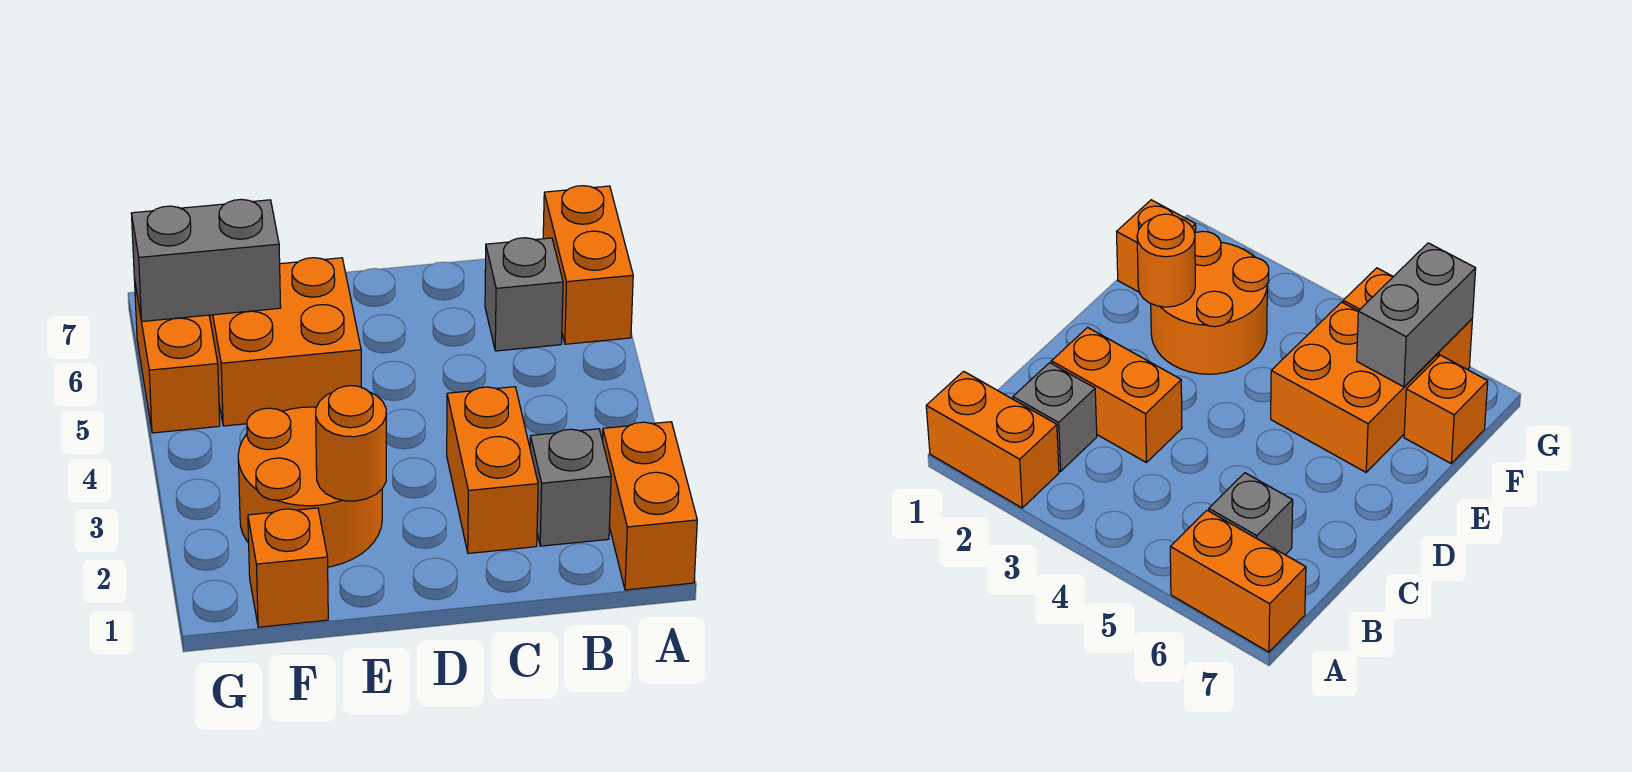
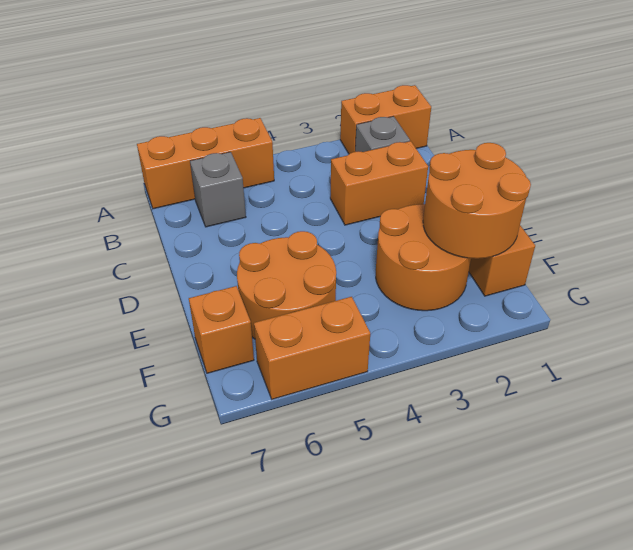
orange 1x2 brick [543,186,633,344] -> orange 1x3 brick [137,118,274,209]
orange 1x1 round brick [316,386,386,501] -> orange 2x2 round brick [423,143,531,259]
orange 2x2 brick [209,258,361,426] -> orange 2x2 round brick [237,231,336,339]
grey 1x2 brick [131,199,281,321] -> none

